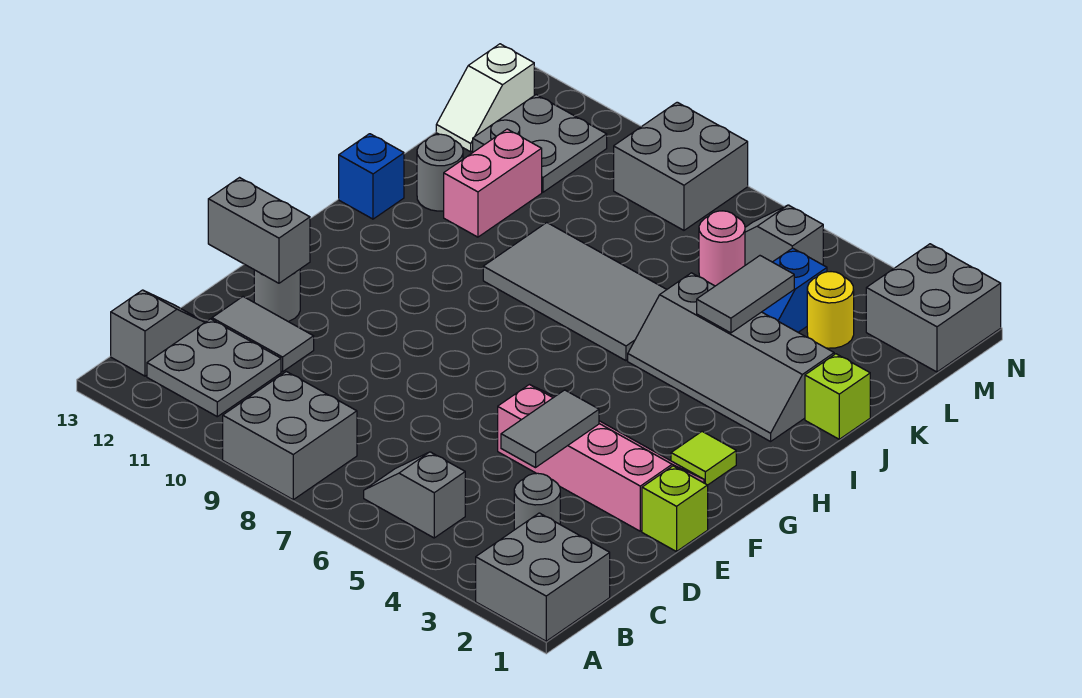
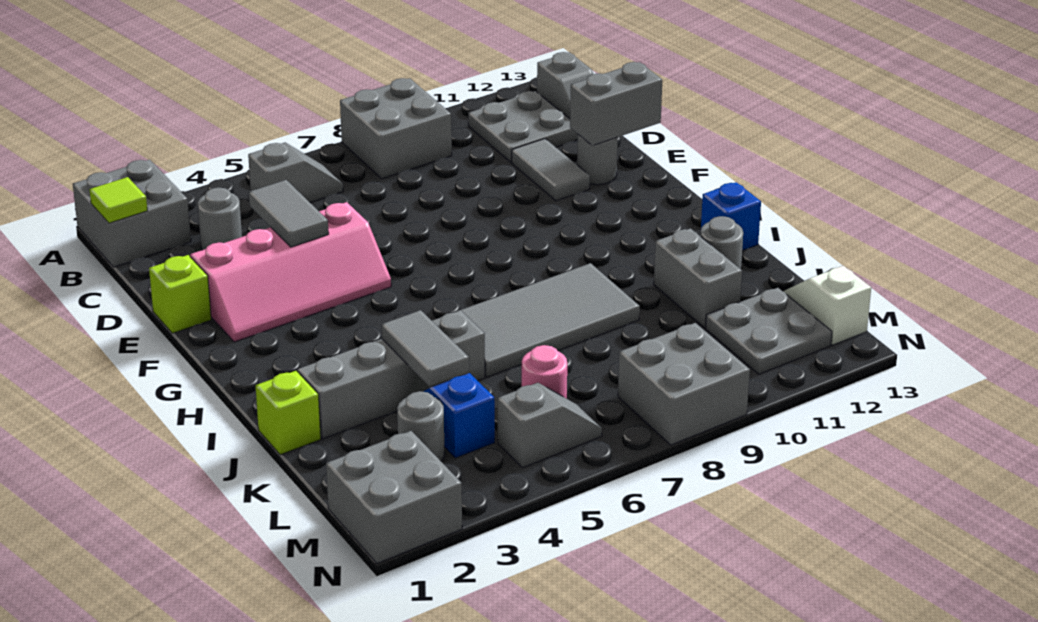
grey 1x2 tile [212,297,314,372] -> grey 1x2 tile turned to [512,139,590,201]
lime 1x1 tile [671,431,736,485] -> lime 1x1 tile moved to [89,177,147,223]
pink 1x2 brick [444,129,542,237] -> grey 1x2 brick [654,228,742,328]
yellow 1x1 round brick [807,272,854,348] -> grey 1x1 round brick [397,391,445,461]

